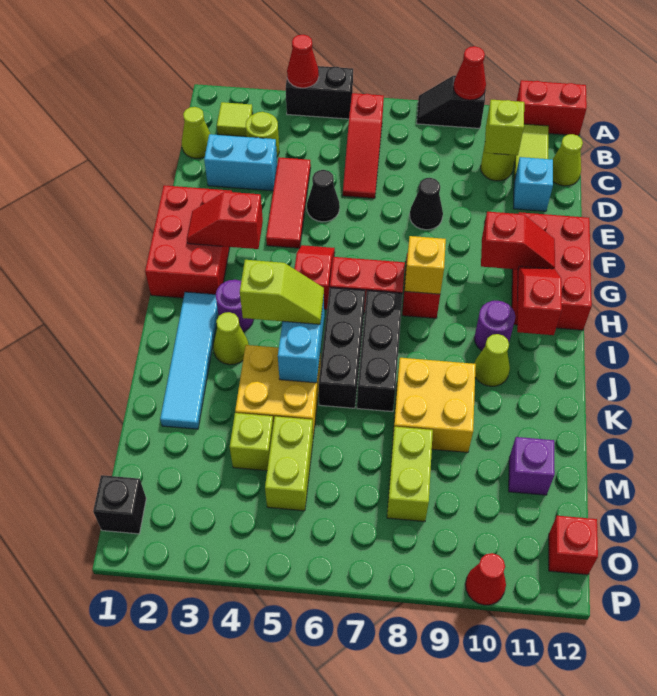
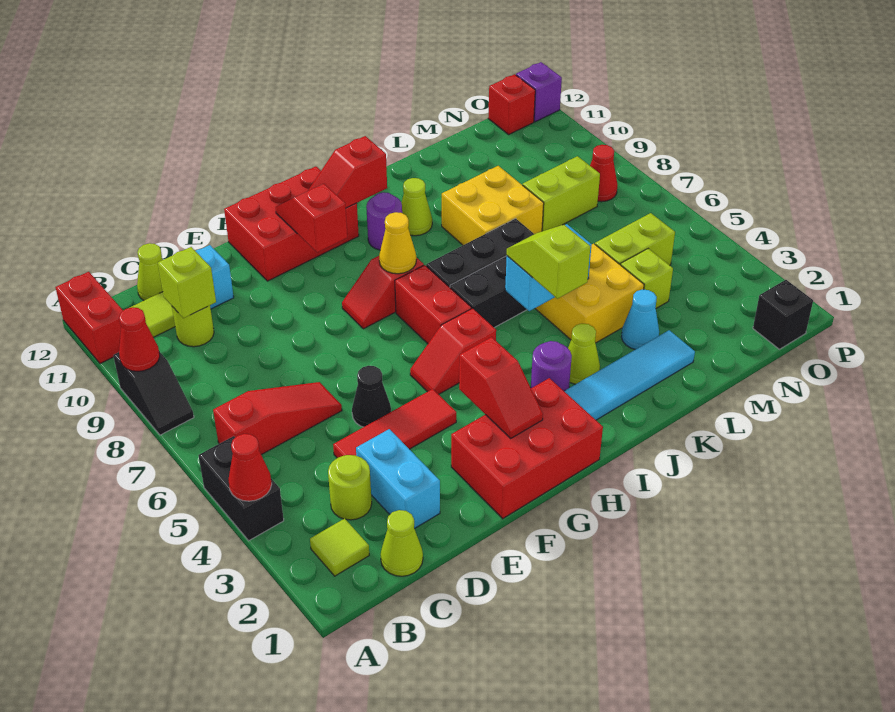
black 1x1 cone [410,178,443,230] -> none
yellow 1x1 brick [405,236,446,294] -> yellow 1x1 cone [379,212,416,274]
none -> cyan 1x1 cone [621,290,659,350]
purple 1x1 brick [509,437,555,495] -> purple 1x1 brick moved to [516,62,562,122]
red 1x1 cone [465,553,506,605] -> red 1x1 cone moved to [590,145,618,202]

